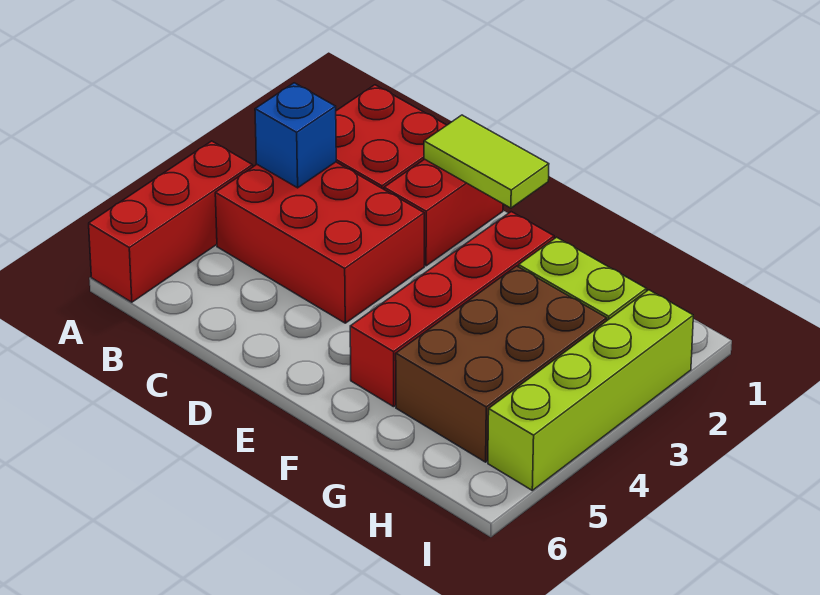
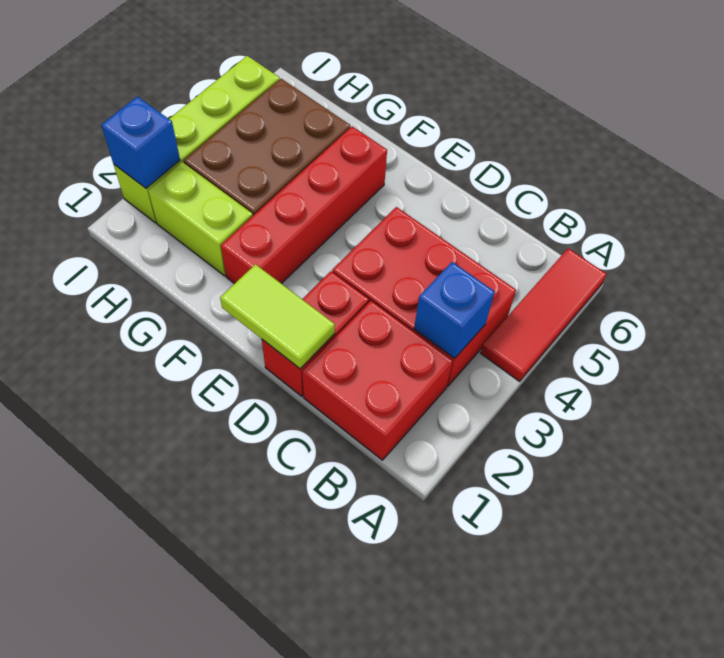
red 1x3 brick [89,141,253,302] -> red 1x3 tile [481,248,606,381]
none -> blue 1x1 brick [101,96,180,188]

